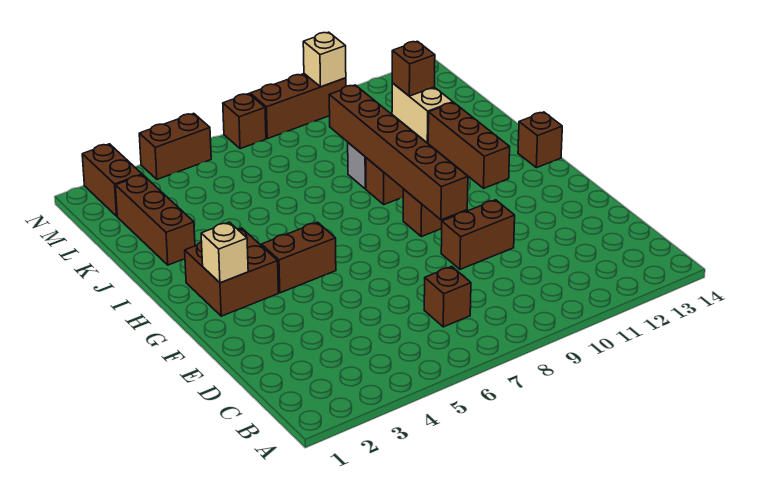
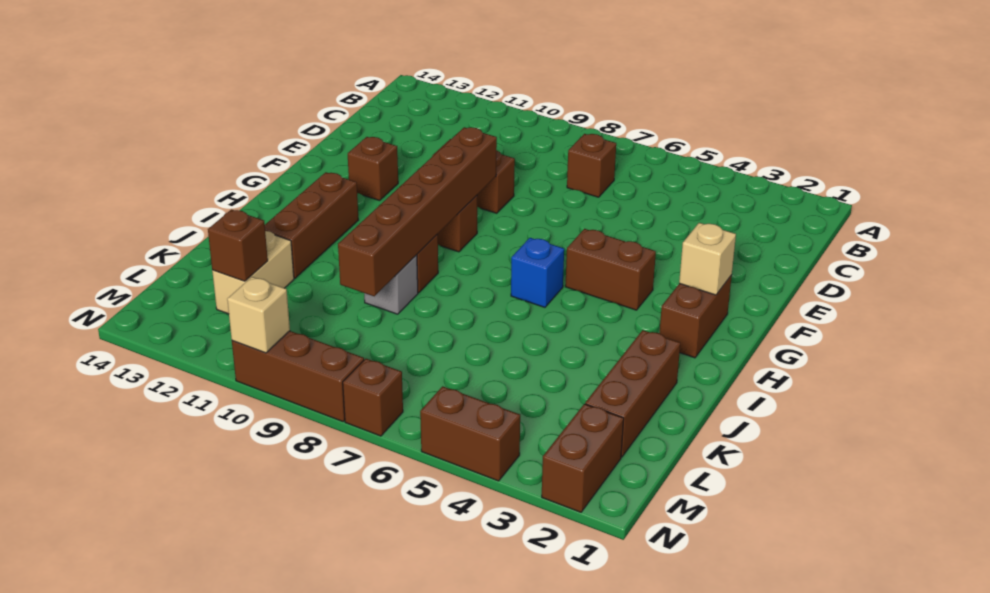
brown 2x2 brick [185,228,278,316] -> brown 1x2 brick [659,275,732,358]
none -> blue 1x1 brick [511,238,564,307]
brown 1x1 brick [518,112,562,168] -> brown 1x1 brick moved to [348,137,398,201]

